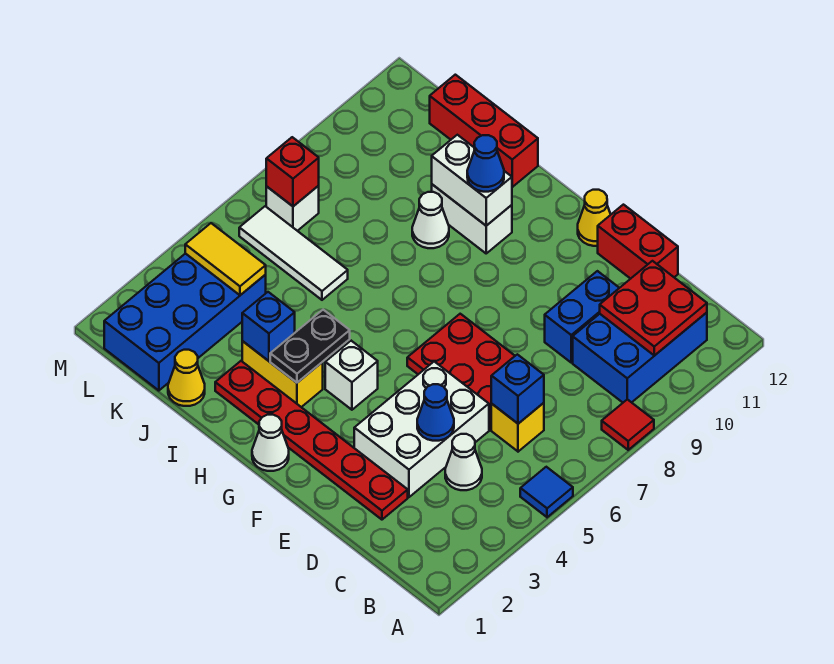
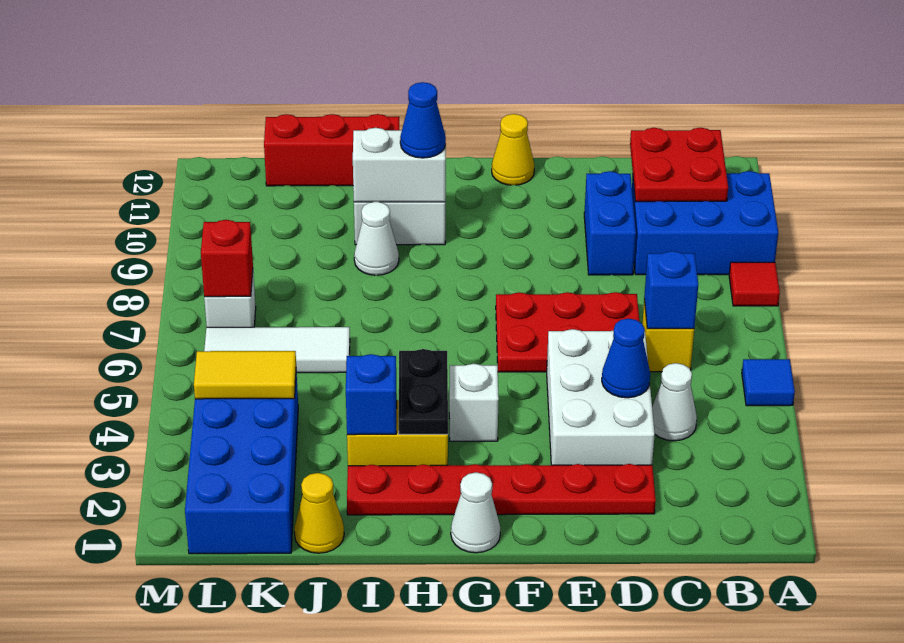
blue 2x3 brick [573,313,707,402] -> blue 2x3 brick turned to [632,171,778,275]
red 1x2 brick [598,205,678,279] -> none

